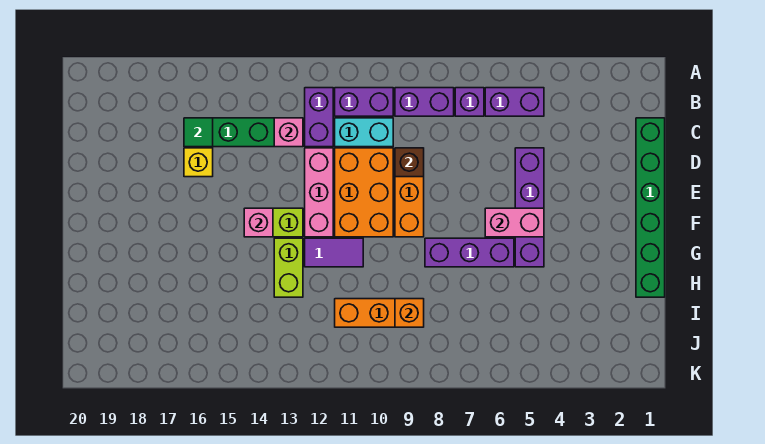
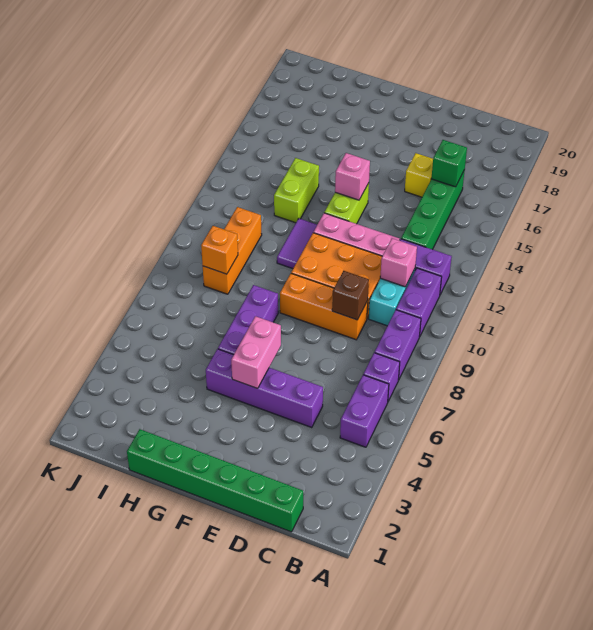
pink 1x1 brick [274,118,303,147] -> pink 1x1 brick moved to [380,238,417,287]
green 1x1 tile [184,118,213,147] -> green 1x1 brick [431,140,467,187]
lime 1x2 brick [274,238,303,297] -> lime 1x2 brick turned to [274,158,319,223]

